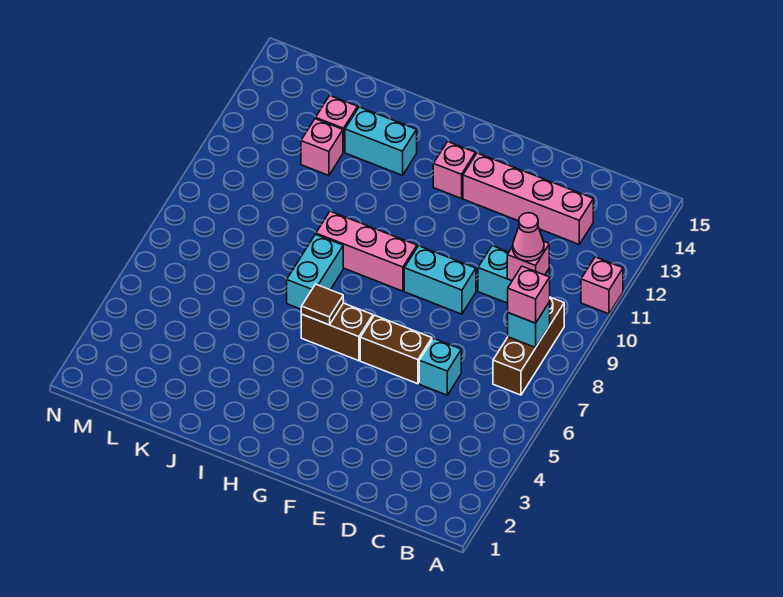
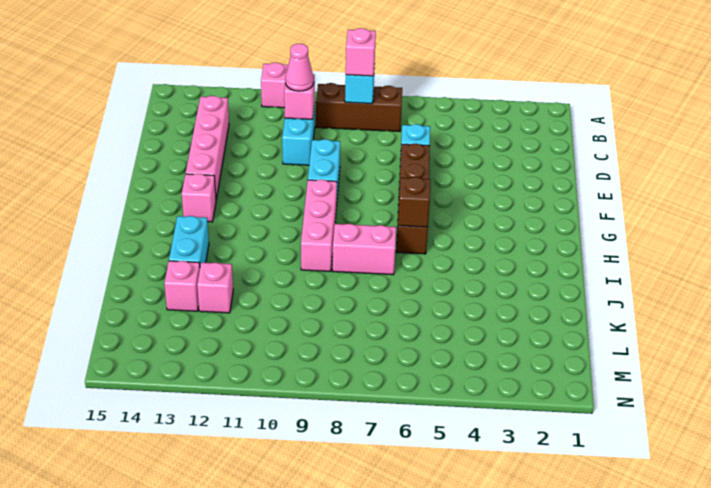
brown 1x1 tile [301,284,343,325] -> brown 1x1 brick [398,177,430,227]
cyan 1x2 brick [287,234,343,309] -> pink 1x2 brick [333,224,396,275]

